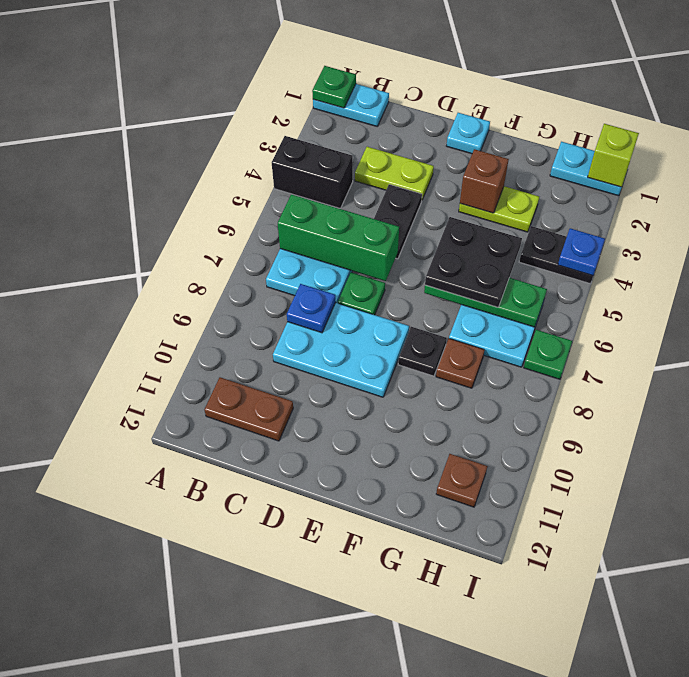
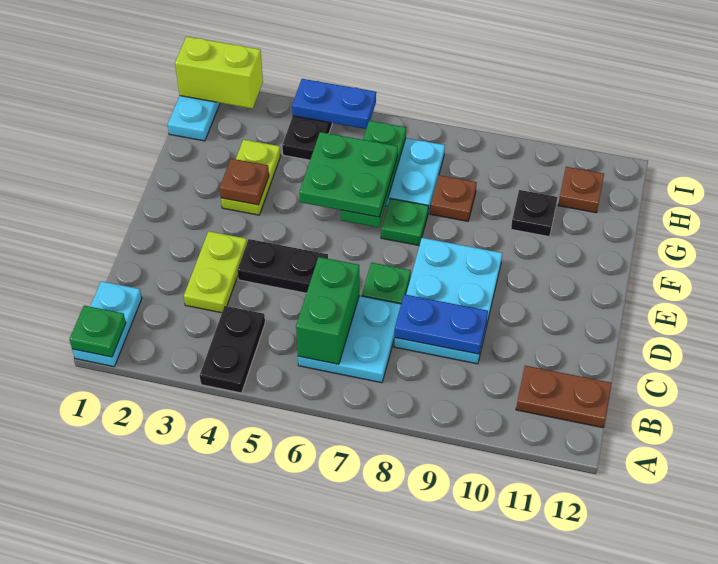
black 1x2 brick [272,136,353,208] -> black 1x2 plate [200,306,265,393]
green 1x3 brick [278,194,399,281] -> green 1x2 brick [296,257,359,364]
brown 1x2 plate [205,377,293,441] -> brown 1x2 plate turned to [516,366,612,428]
blue 1x1 plate [287,284,335,333] -> blue 1x2 plate [395,294,488,354]
cyan 1x1 plate [446,113,490,154] -> none
brown 1x1 brick [460,149,509,213] -> brown 1x1 plate [220,159,269,205]
black 2x2 plate [425,217,522,307] -> green 2x2 plate [299,132,398,217]
black 1x1 plate [398,327,447,376] -> black 1x1 plate moved to [511,190,558,237]
lime 1x1 brick [588,124,639,187] -> lime 1x2 brick [175,37,263,109]
blue 1x1 plate [558,228,605,276] -> blue 1x2 plate [292,79,376,129]
green 1x1 plate [524,330,572,379] -> green 1x1 plate moved to [381,198,428,246]

